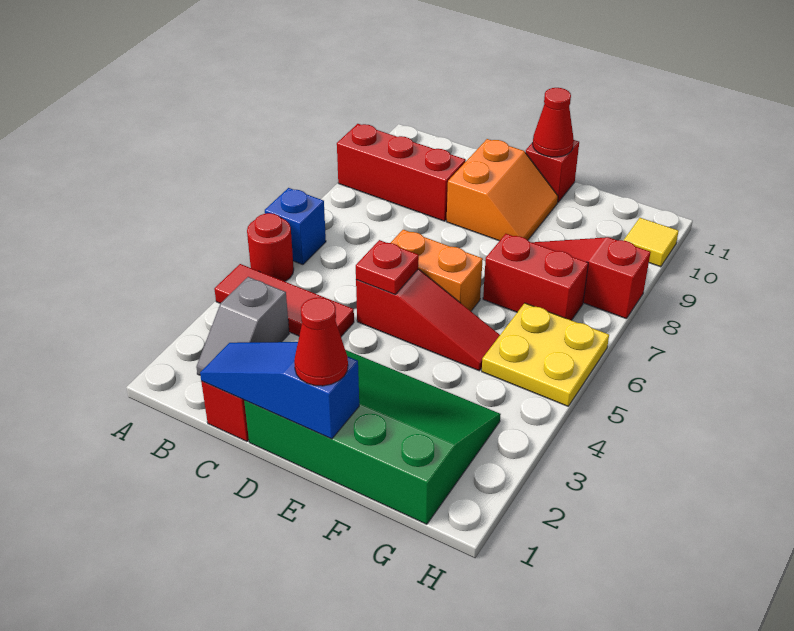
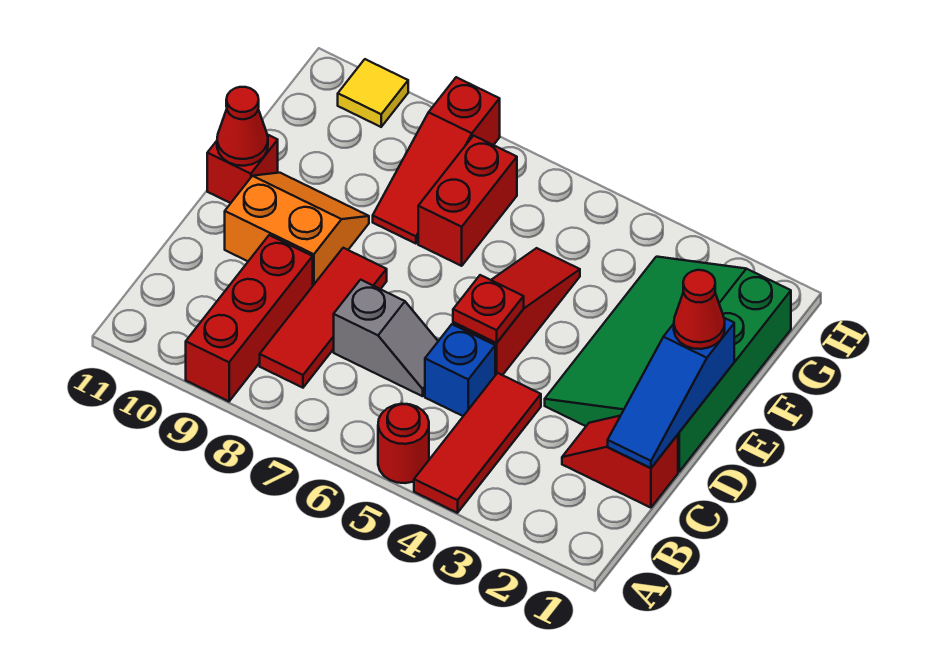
blue 1x1 brick [265,188,326,265] -> blue 1x1 brick moved to [425,324,495,416]
grey 1x2 slope [196,277,289,375] -> grey 1x2 slope moved to [334,280,438,396]
none -> red 1x3 tile [260,248,387,388]
orange 1x2 brick [391,230,483,311] -> none
yellow 2x2 plate [482,303,609,406] -> none

